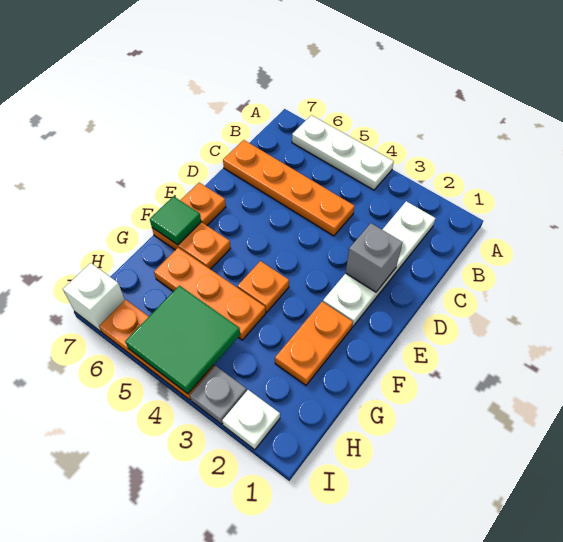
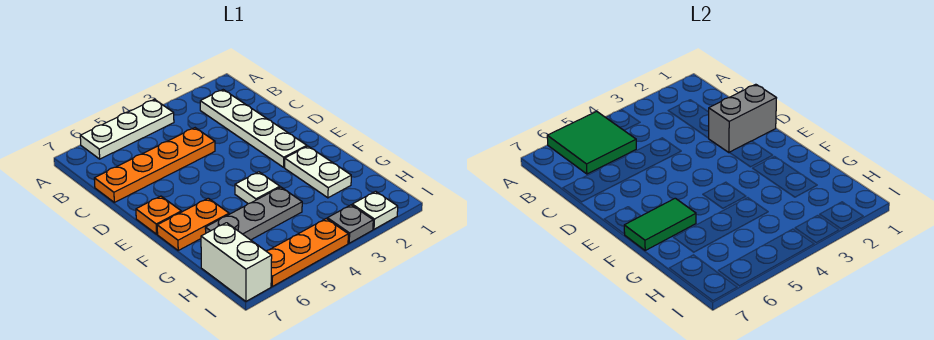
grey 1x1 brick [346,223,403,292] -> grey 1x2 brick [709,84,776,153]
orange 1x2 plate [275,302,353,385] -> white 1x2 plate [285,146,351,198]
orange 1x1 plate [238,261,289,312] -> white 1x1 plate [235,172,280,204]
green 1x1 tile [150,196,201,245] -> green 1x2 tile [624,198,696,250]
orange 1x3 plate [154,248,266,340] -> grey 1x3 plate [205,187,302,240]
green 2x2 tile [125,286,240,394] -> green 2x2 tile moved to [547,111,636,174]
white 1x1 brick [63,263,125,332] -> white 1x2 brick [201,223,272,301]

